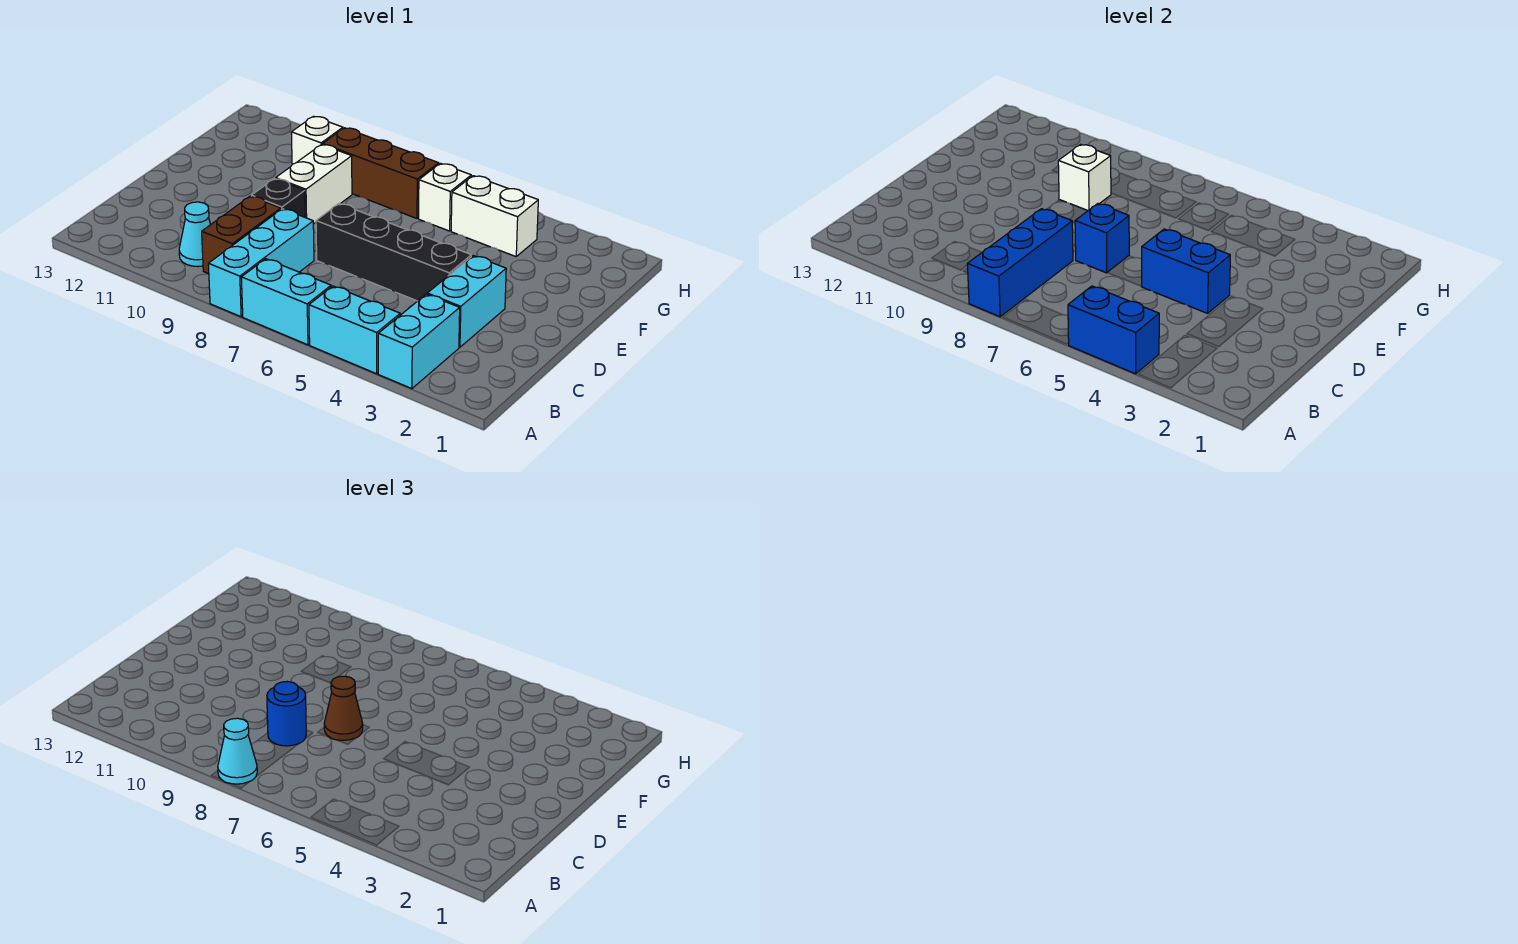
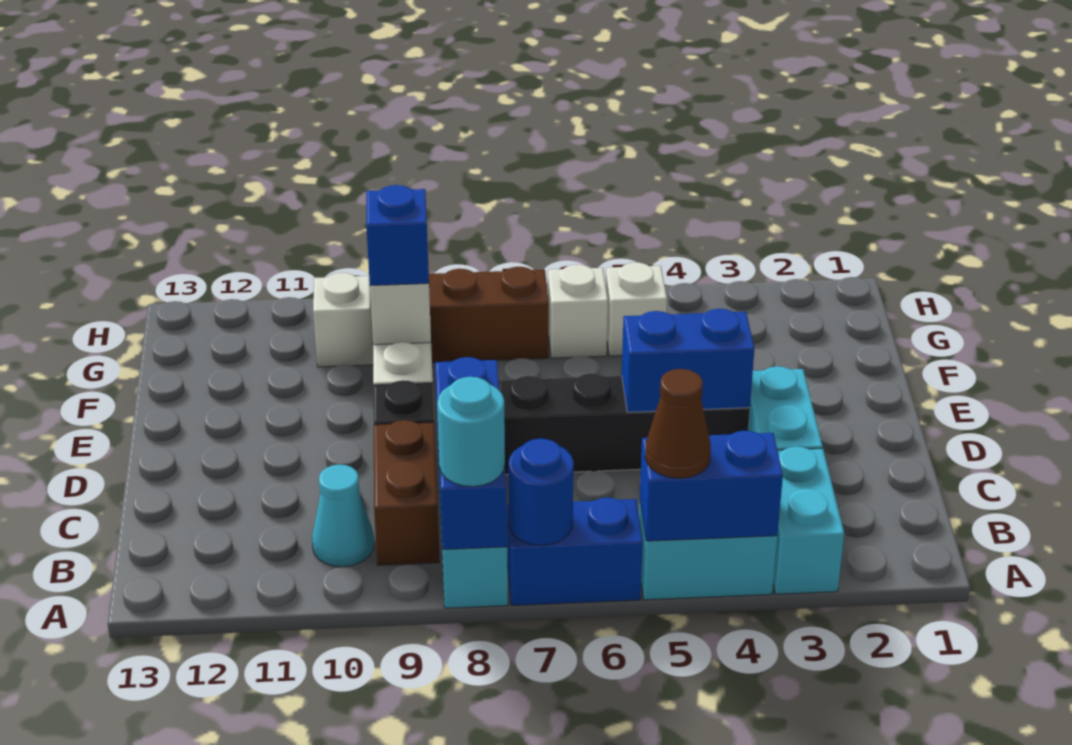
cyan 1x2 brick [241,259,331,345] -> blue 1x2 brick [507,498,643,605]
cyan 1x1 cone [218,718,257,784] -> cyan 1x1 round brick [437,377,505,487]
blue 1x1 round brick [267,681,306,746] -> blue 1x1 round brick moved to [508,439,574,545]
blue 1x1 brick [1075,204,1129,273] -> blue 1x1 brick moved to [366,185,429,286]
brown 1x1 cone [324,676,363,740] -> brown 1x1 cone moved to [645,369,711,478]
white 1x2 brick [451,176,538,257] -> white 1x1 brick [606,262,667,356]

